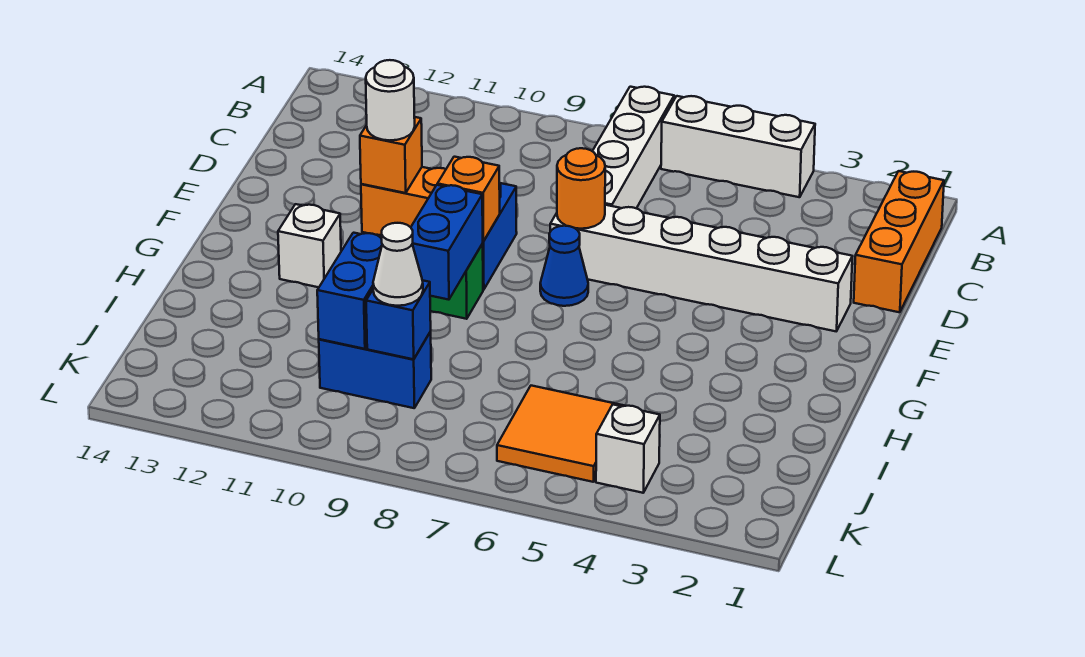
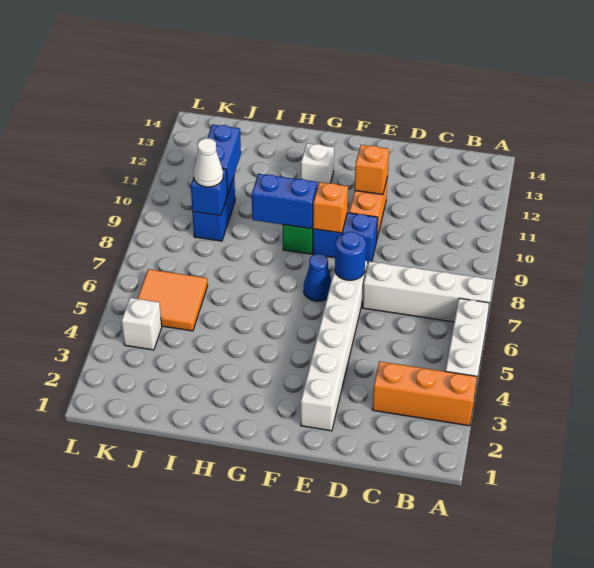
orange 1x3 brick [854,171,944,312] -> orange 1x3 brick moved to [372,361,477,426]
orange 1x1 round brick [557,148,605,229] -> blue 1x1 round brick [335,232,366,280]
white 1x1 round brick [366,60,415,140] -> none
blue 1x2 brick [317,233,382,349] -> blue 1x2 brick turned to [207,125,241,194]

